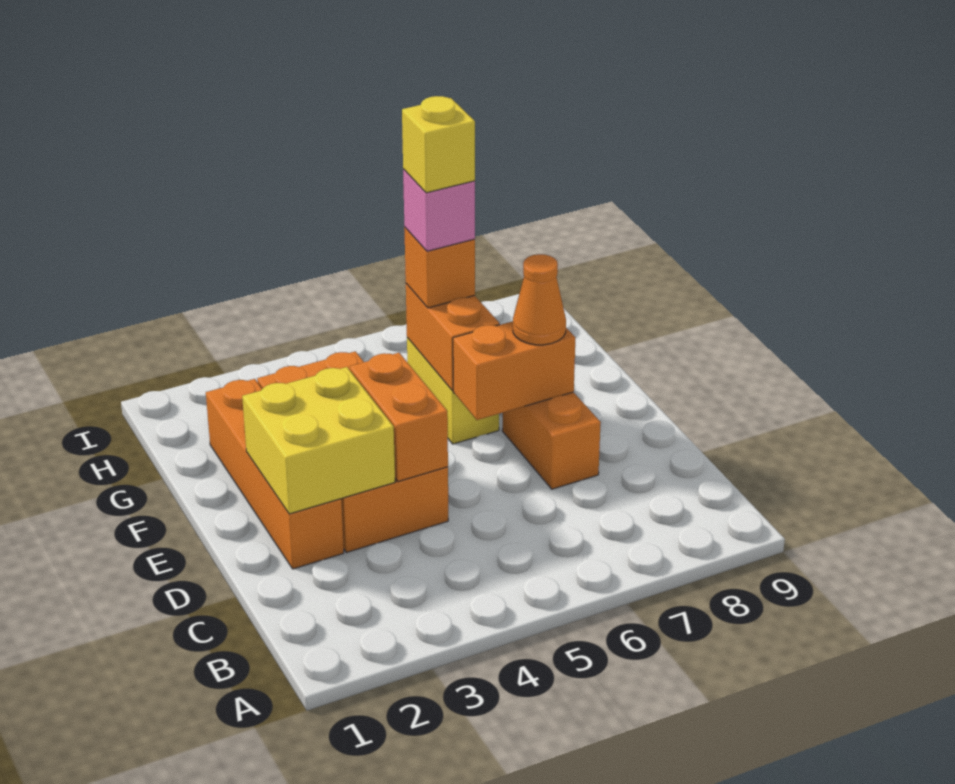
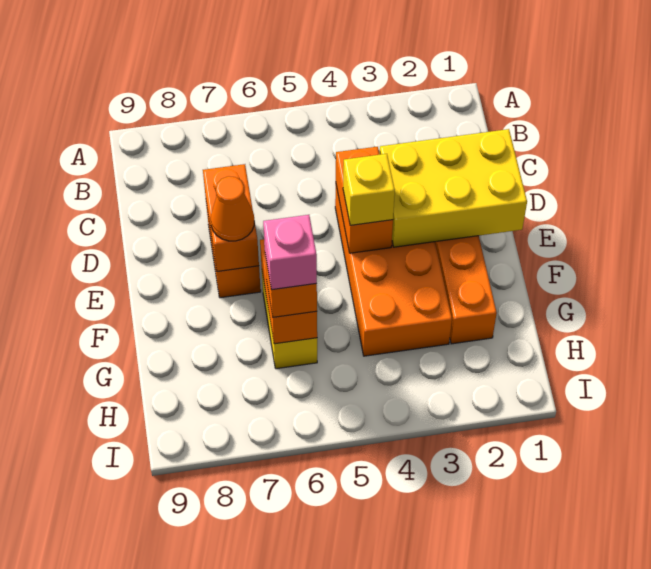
yellow 2x2 brick [242,367,395,514] -> yellow 2x3 brick [380,129,527,247]
orange 1x2 brick [453,321,575,420] -> orange 1x2 brick turned to [203,164,259,272]
yellow 1x1 brick [402,96,475,193] -> yellow 1x1 brick moved to [343,154,395,225]

